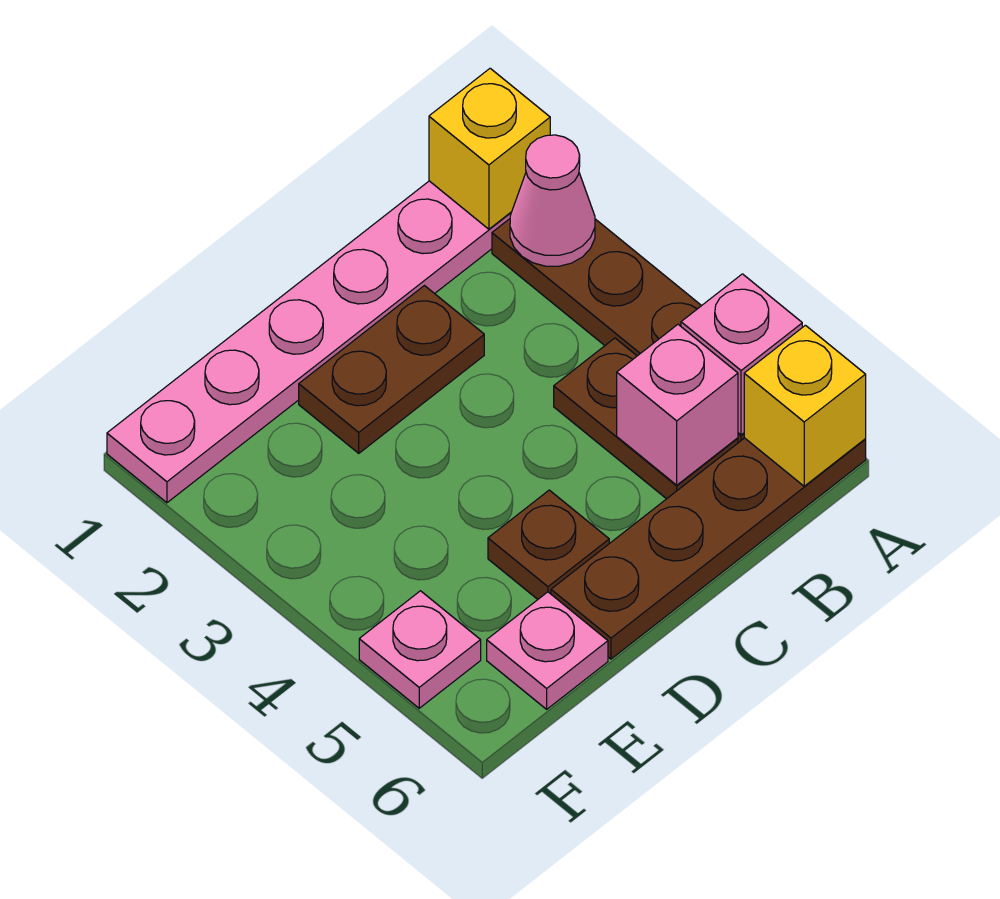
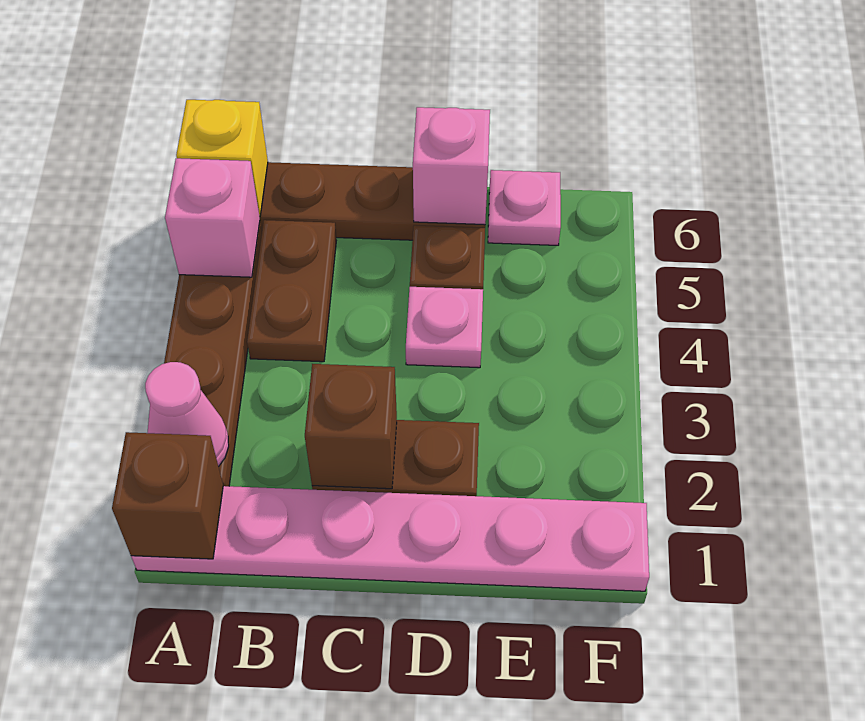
yellow 1x1 brick [429,68,550,229] -> brown 1x1 brick [112,432,223,559]
pink 1x1 brick [617,325,738,485] -> pink 1x1 brick moved to [413,107,490,225]
none -> brown 1x1 brick [305,364,397,489]
pink 1x1 plate [359,591,481,708] -> pink 1x1 plate moved to [406,287,483,368]

